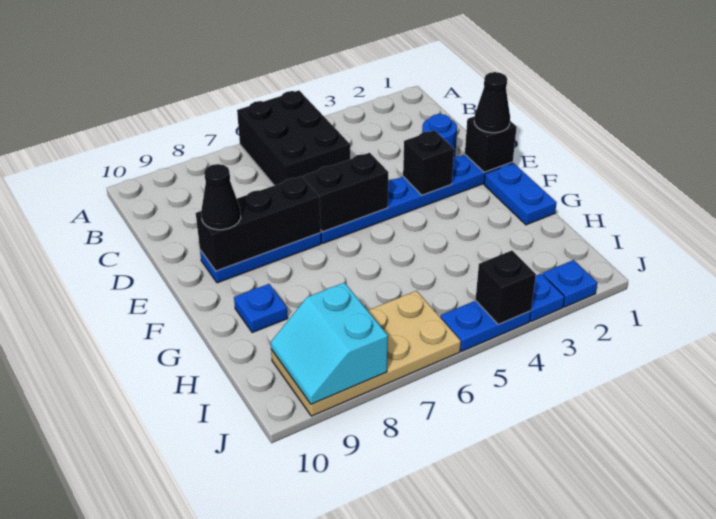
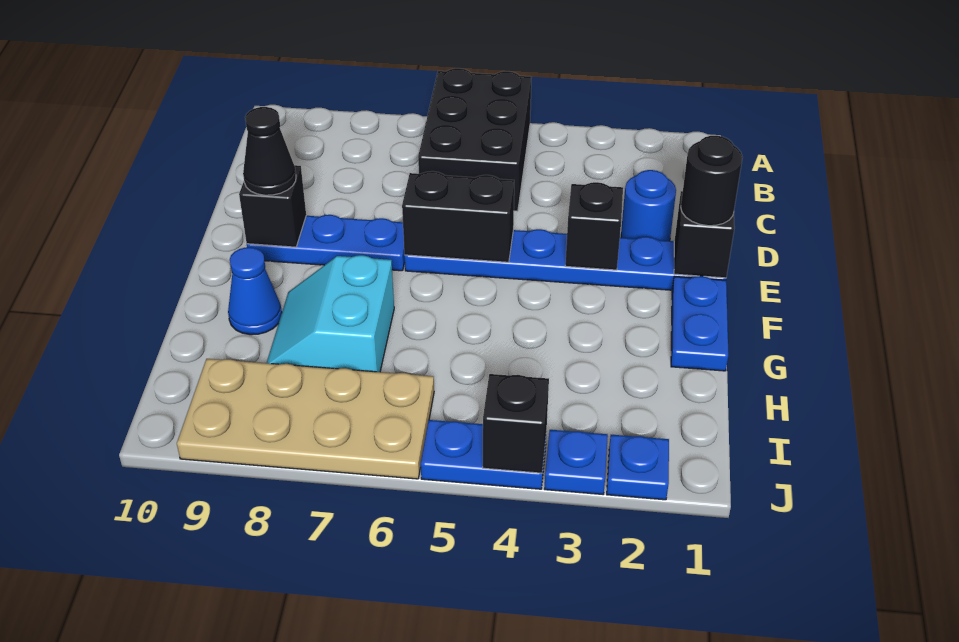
black 1x1 cone [474,72,510,133] -> black 1x1 round brick [681,136,743,226]
black 1x3 brick [196,176,321,271] -> black 1x1 brick [239,165,306,247]
blue 1x1 plate [234,284,288,333] -> blue 1x1 cone [228,247,282,335]
cyan 2x2 slope [271,283,388,404] -> cyan 2x2 slope moved to [267,255,394,372]

